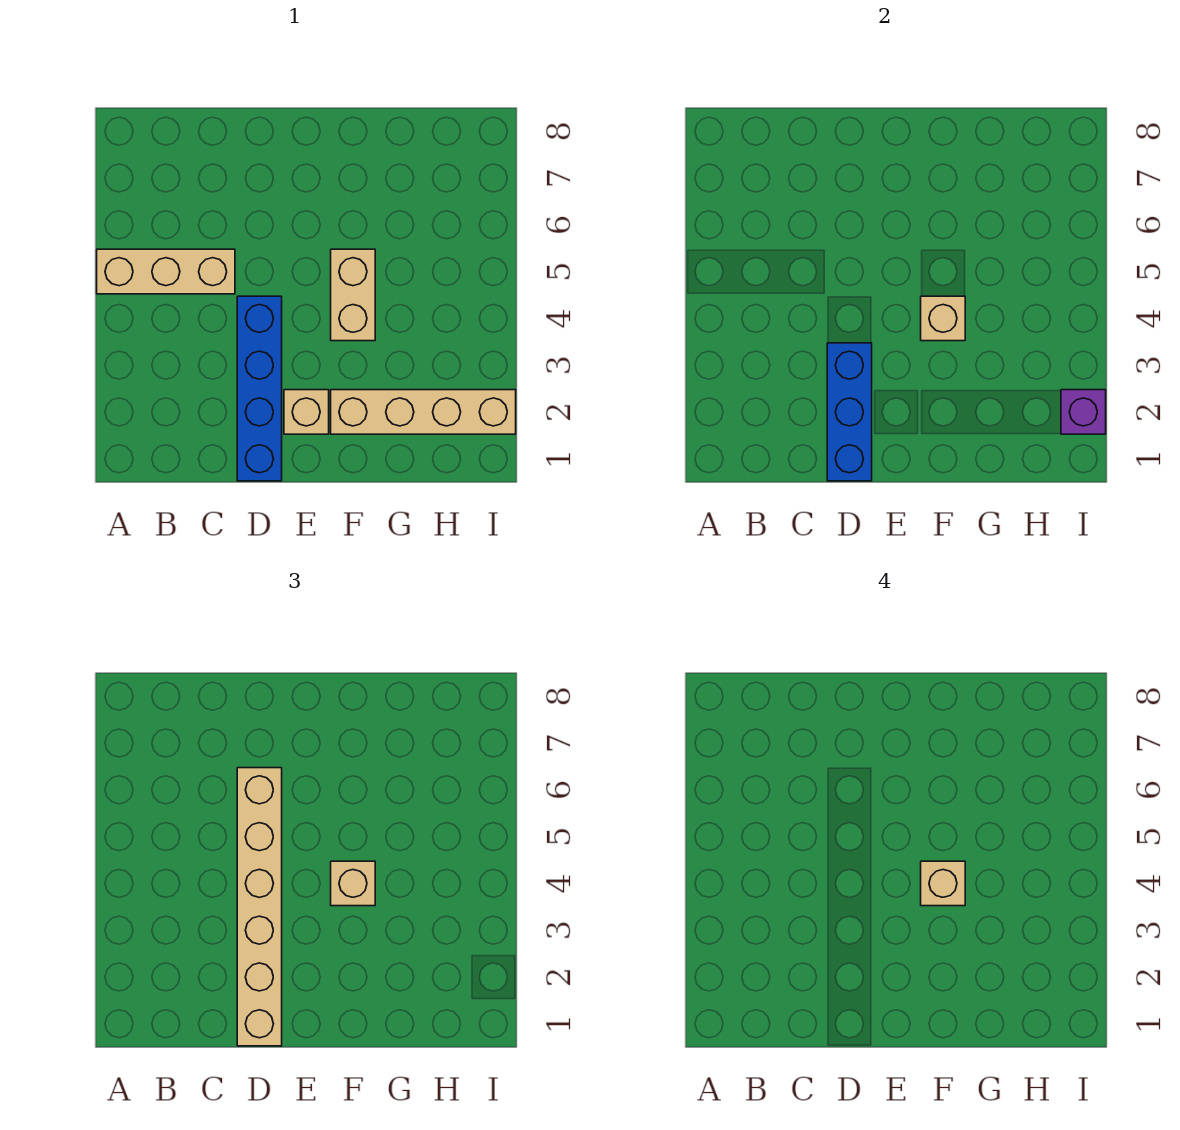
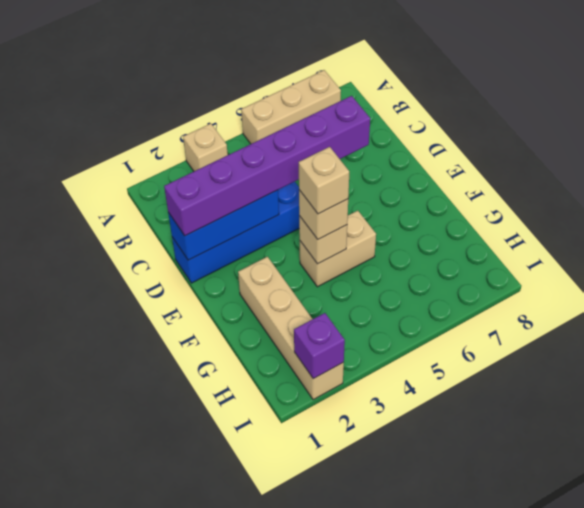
tan 1x3 brick [97,249,235,294] -> tan 1x3 brick turned to [241,70,341,144]
tan 1x6 brick [237,768,282,1046] -> purple 1x6 brick [164,96,370,236]
tan 1x1 brick [284,390,329,434] -> tan 1x1 brick moved to [183,123,228,171]

